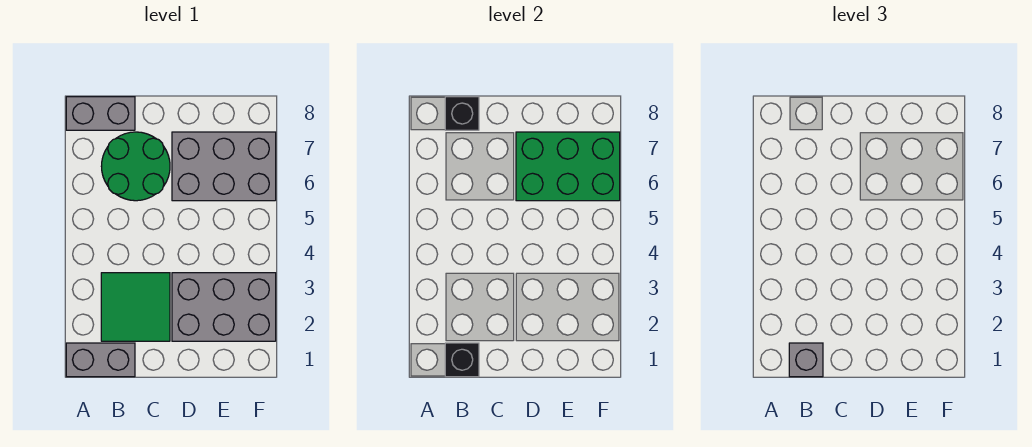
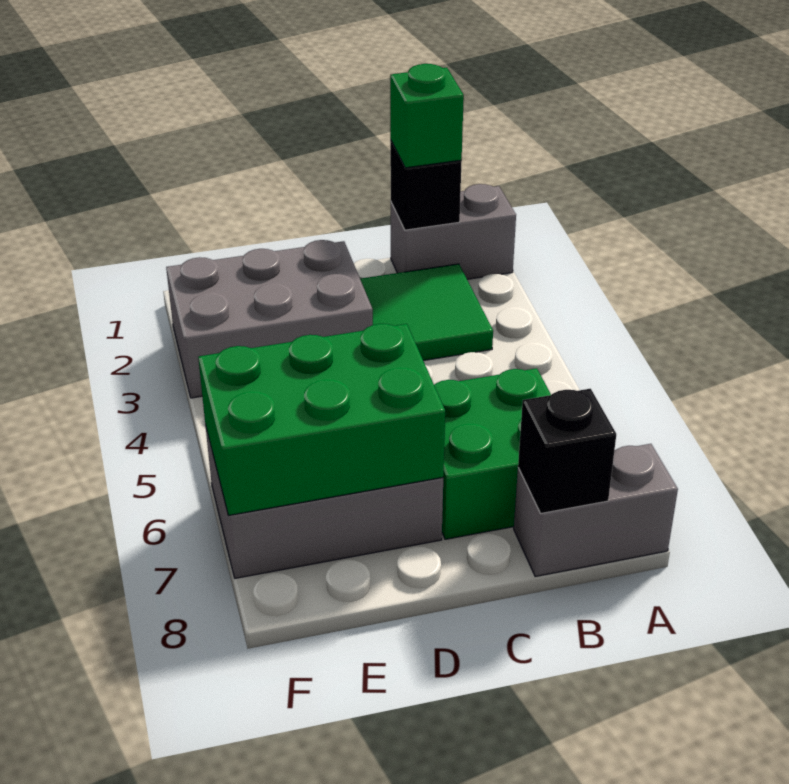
grey 1x1 brick [789,343,823,377] -> green 1x1 brick [390,64,464,168]
green 2x2 round brick [101,132,170,201] -> green 2x2 brick [434,368,551,539]

